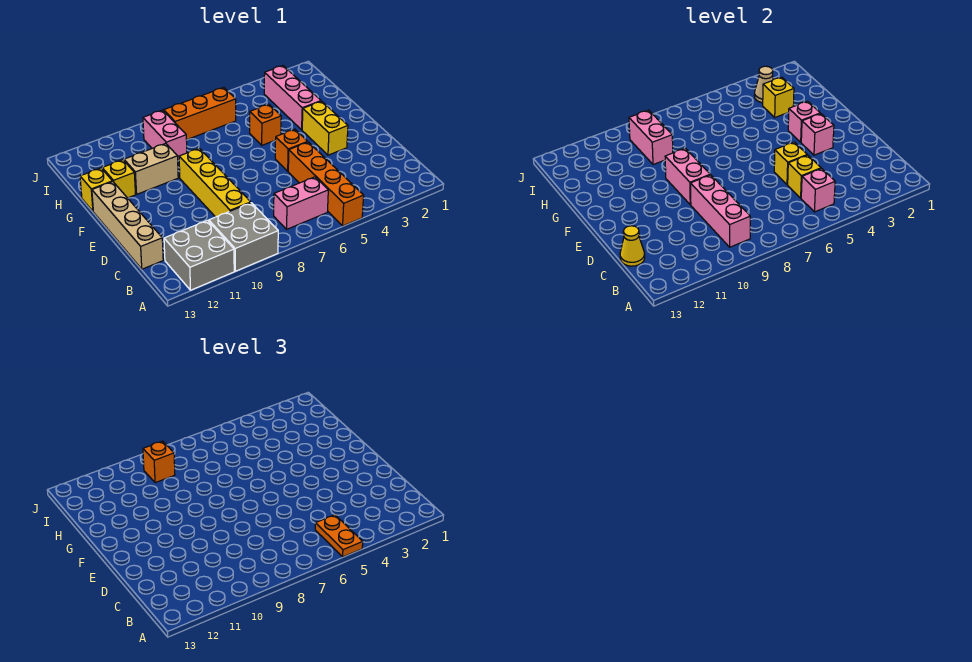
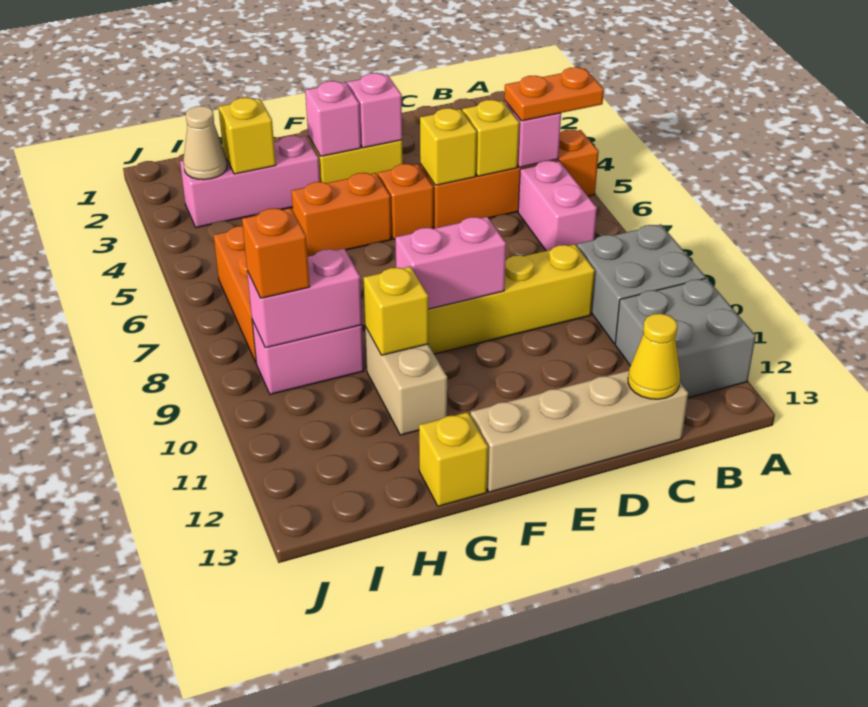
pink 1x3 brick [690,175,750,247] -> none
orange 1x1 brick [250,104,281,145] -> orange 1x2 brick [291,173,391,256]
yellow 1x1 brick [102,160,136,198] -> yellow 1x1 brick moved to [364,267,428,355]

